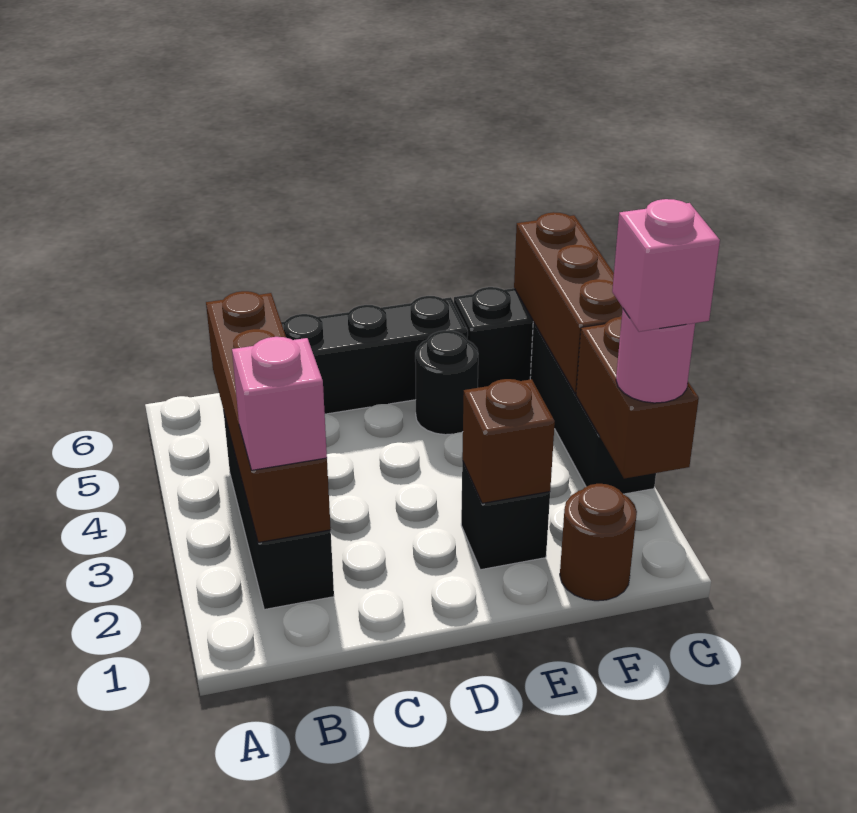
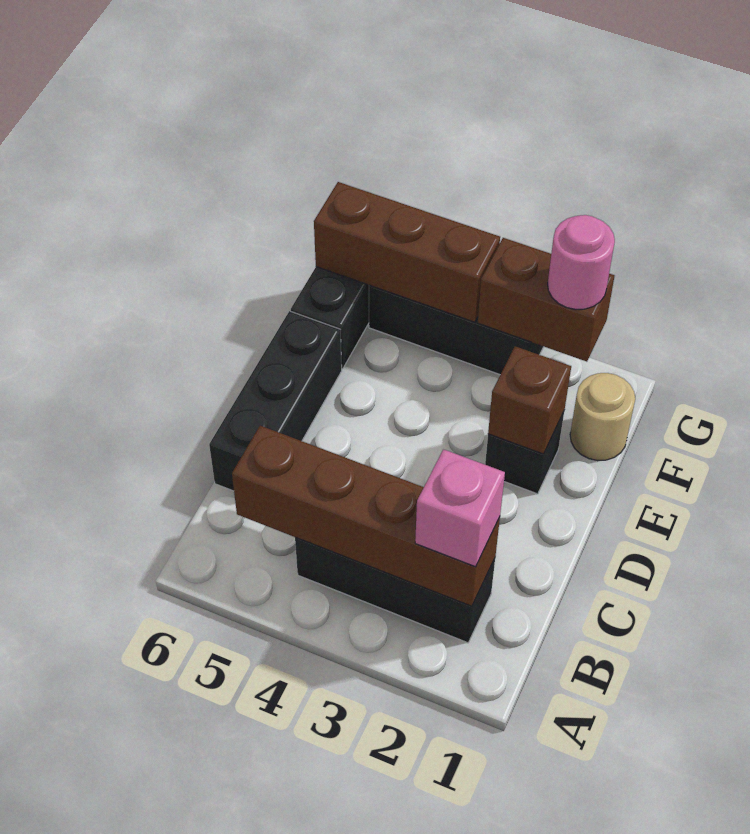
black 1x1 round brick [415,331,478,435] -> none
brown 1x1 round brick [560,484,637,601] -> tan 1x1 round brick [570,373,635,461]
pink 1x1 brick [612,199,720,332] -> none

